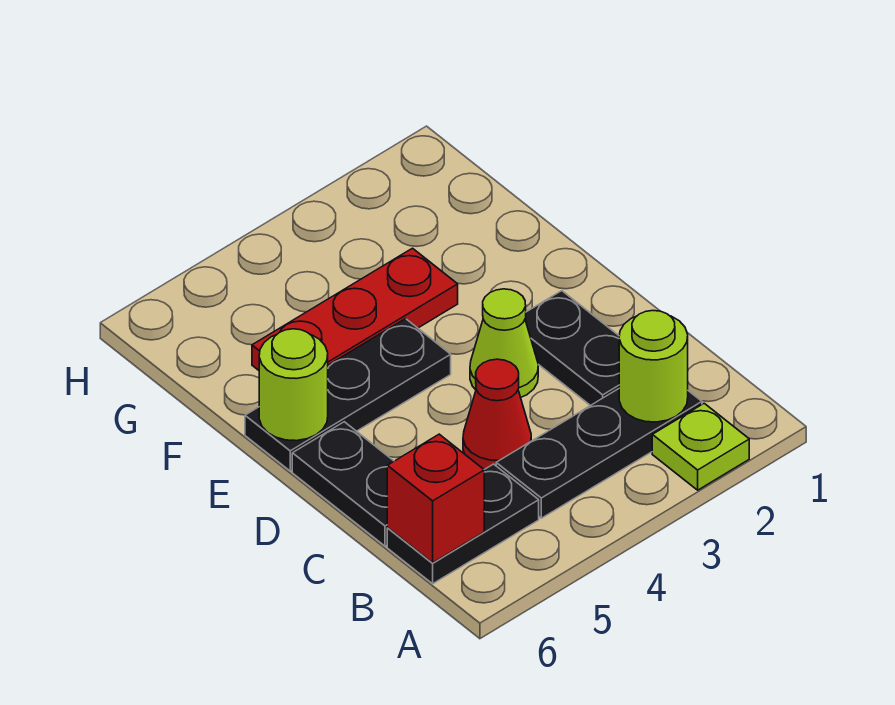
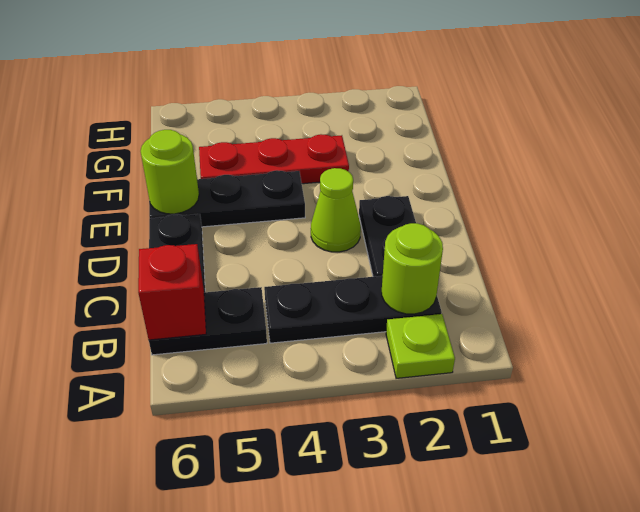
red 1x1 cone [463,359,531,469] -> none

